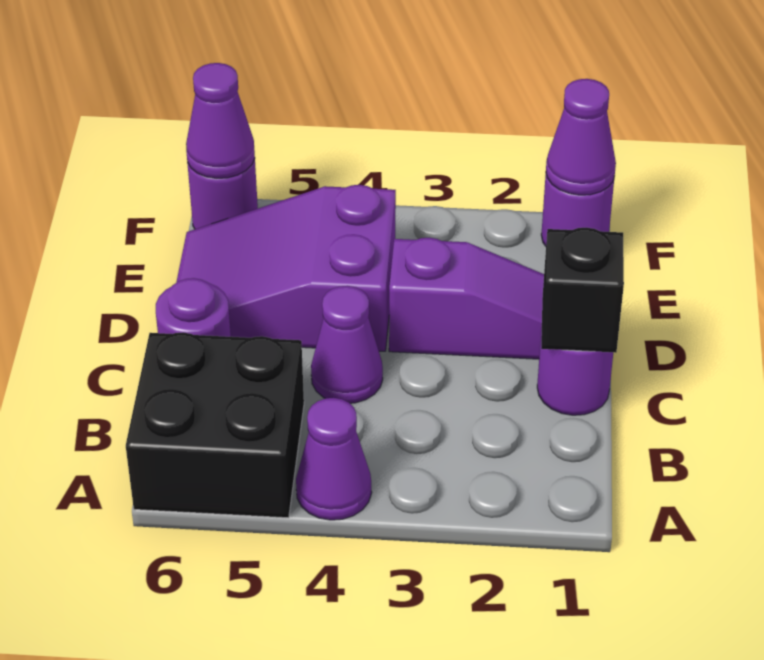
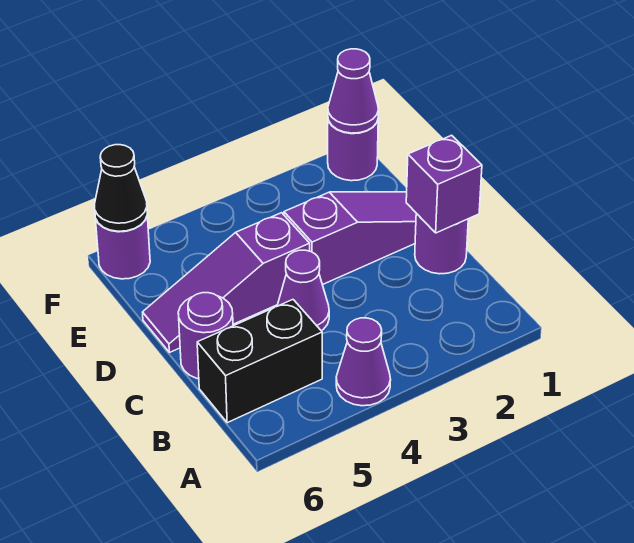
black 2x2 brick [126,332,304,518] -> black 1x2 brick [197,300,322,423]
black 1x1 brick [541,228,624,353] -> purple 1x1 brick [406,135,482,233]
purple 2x3 slope [176,185,396,351] -> purple 1x3 slope [143,213,310,353]
purple 1x1 cone [186,63,255,178] -> black 1x1 cone [95,145,147,231]

